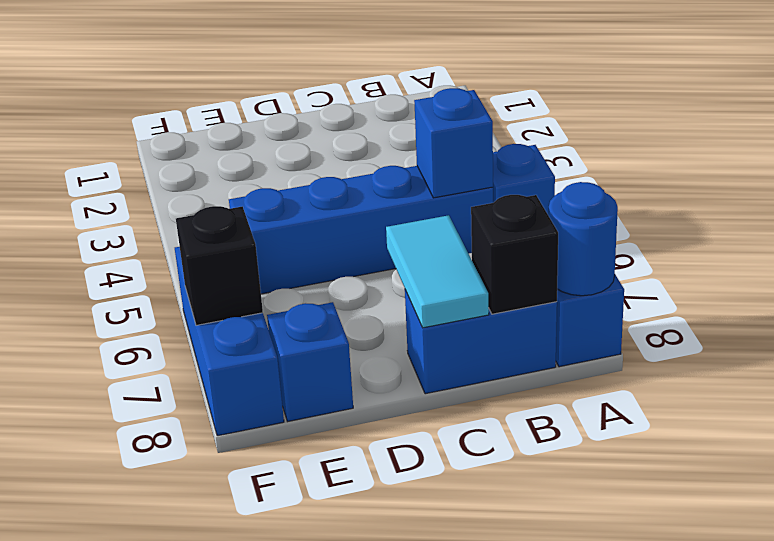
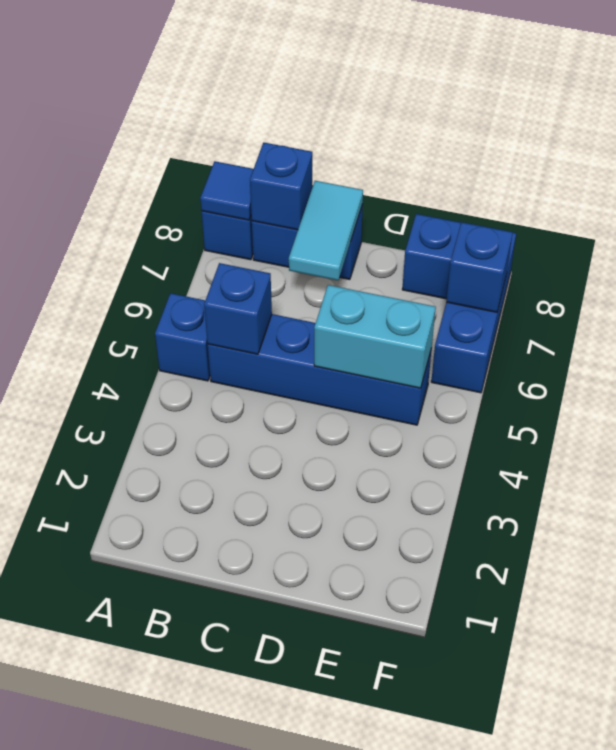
blue 1x1 round brick [548,182,618,296] -> blue 1x1 tile [200,161,253,220]
black 1x1 brick [471,195,558,314] -> blue 1x1 brick [250,143,312,230]
none -> cyan 1x2 brick [314,285,436,388]
black 1x1 brick [176,206,263,325] -> blue 1x1 brick [446,222,513,312]

